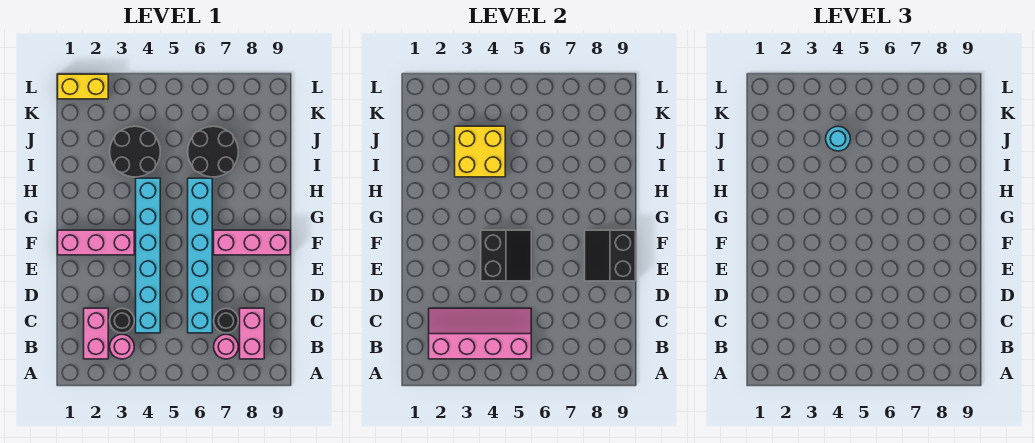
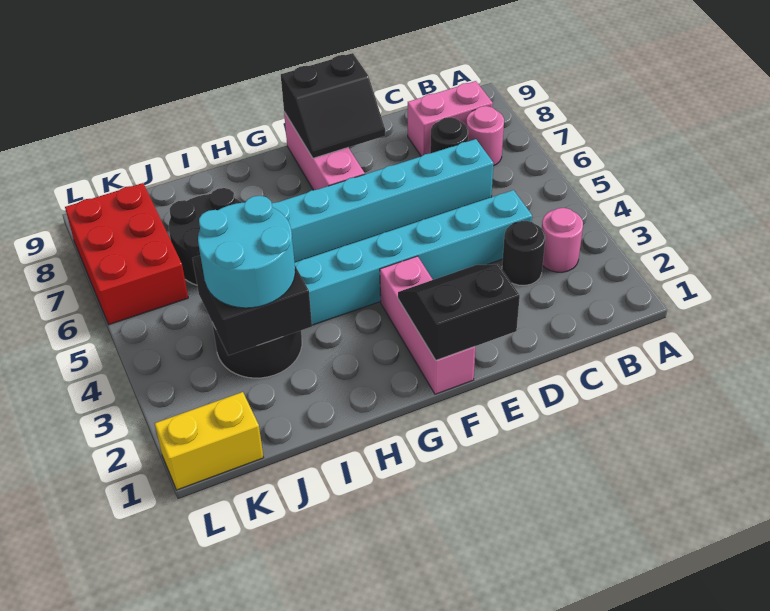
pink 1x2 brick [84,308,108,359] -> none
pink 2x4 slope [429,308,531,359] -> none
black 2x2 slope [481,230,531,281] -> black 2x2 slope moved to [398,264,520,360]
yellow 2x2 brick [455,126,505,177] -> black 2x2 brick [192,256,312,355]
cyan 1x1 round brick [826,126,850,151] -> cyan 2x2 round brick [198,196,295,308]
none -> red 2x3 brick [65,183,188,325]
yellow 1x2 brick [58,74,108,99] -> yellow 1x2 brick turned to [155,392,264,490]

